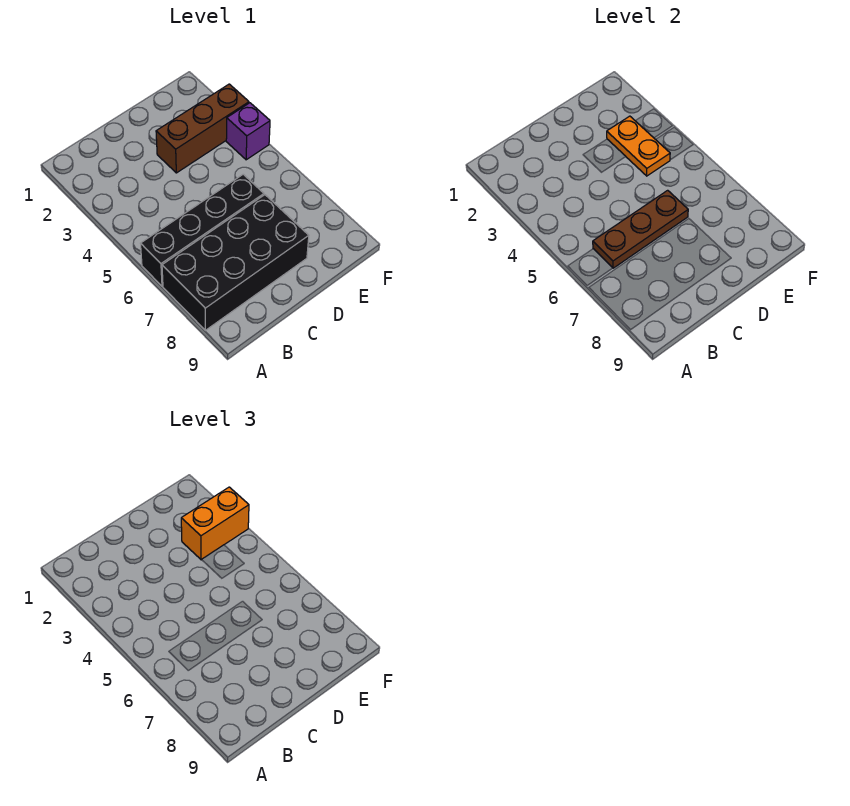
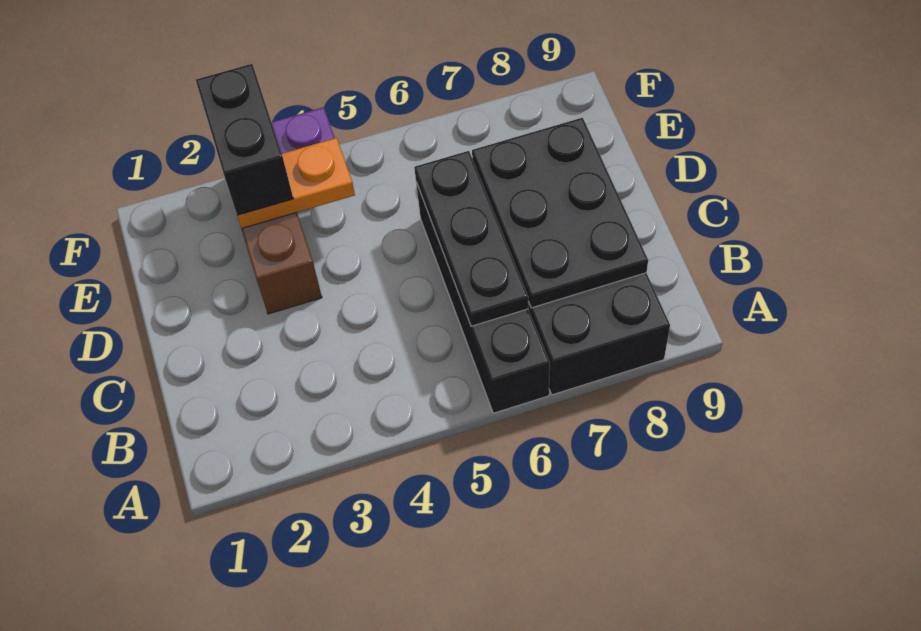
brown 1x3 plate [593,190,688,268] -> black 1x3 plate [414,151,528,326]
none -> black 2x3 plate [472,118,648,308]
orange 1x2 brick [181,487,249,560] -> black 1x2 brick [196,64,293,215]

